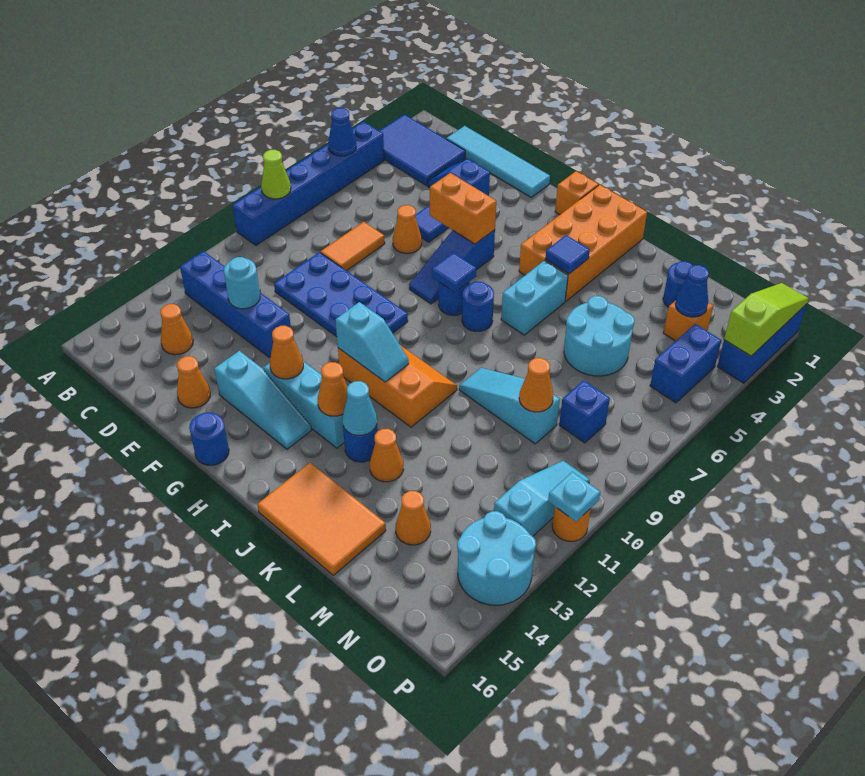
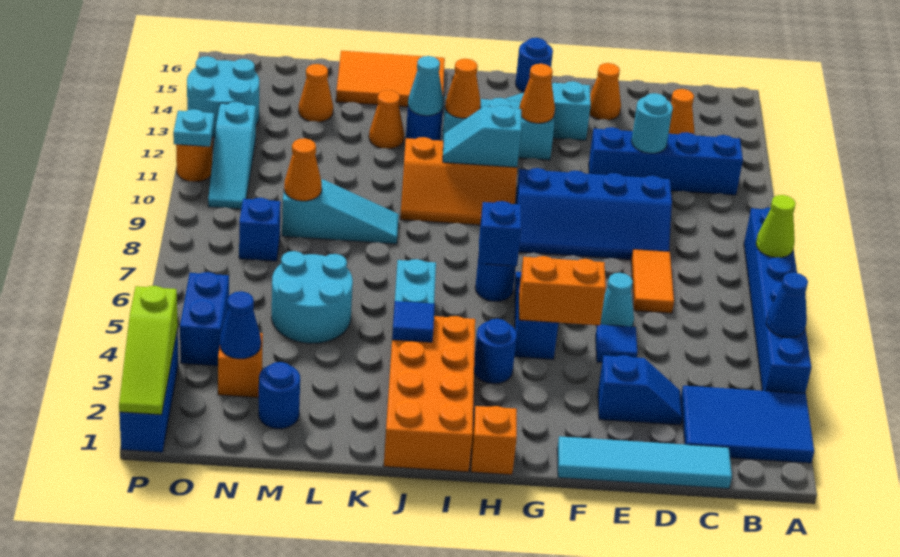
blue 2x4 plate [274,252,408,337] -> blue 2x4 slope [515,168,672,259]
orange 1x1 cone [393,205,422,253] -> cyan 1x1 cone [596,273,634,327]
blue 1x1 tile [432,253,476,292] -> blue 1x1 brick [479,201,521,266]
blue 1x1 round brick [462,281,494,331] -> blue 1x1 round brick moved to [474,319,517,384]

